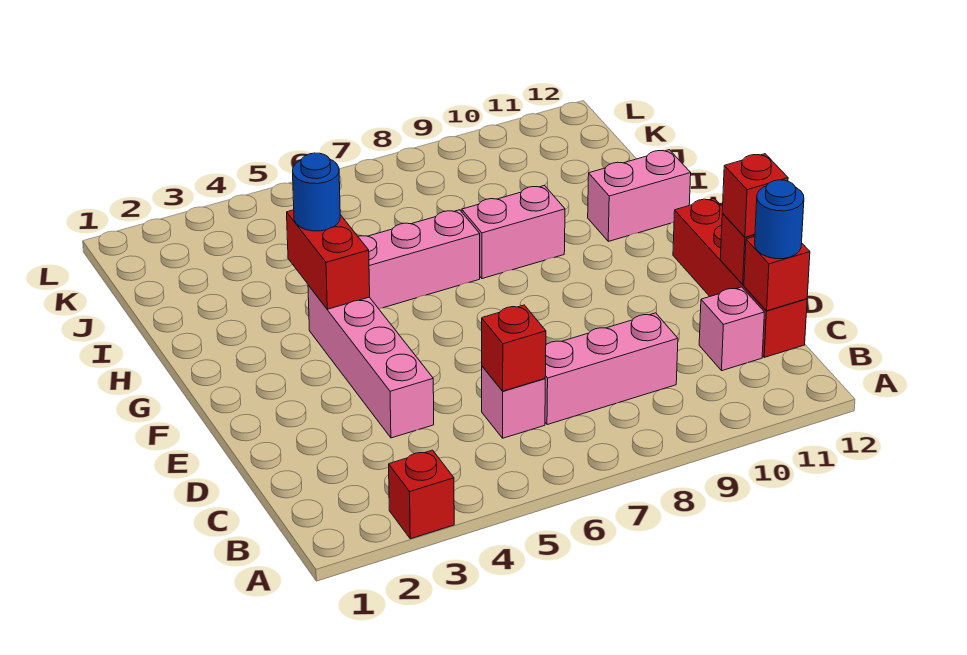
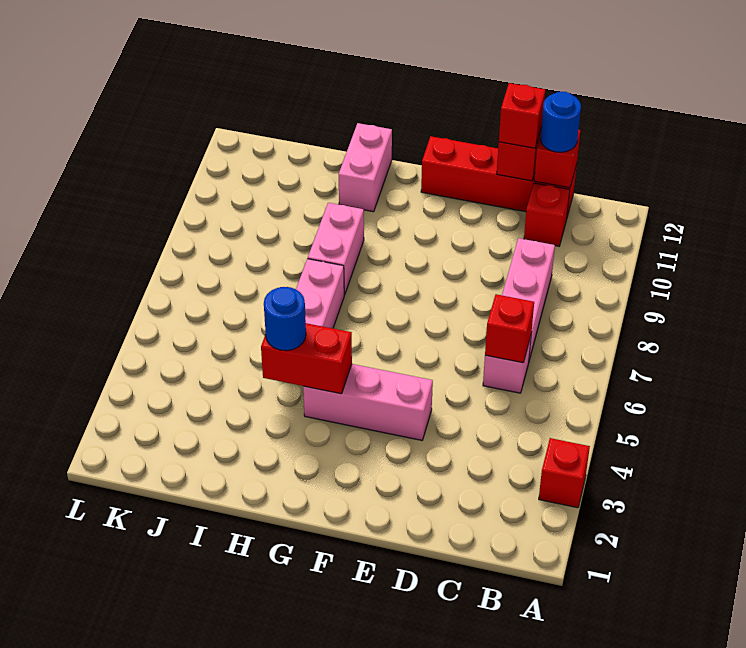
pink 1x1 brick [699,287,764,371] -> red 1x1 brick [524,183,570,246]
pink 1x4 brick [308,285,434,438] -> pink 1x3 brick [303,364,433,440]

